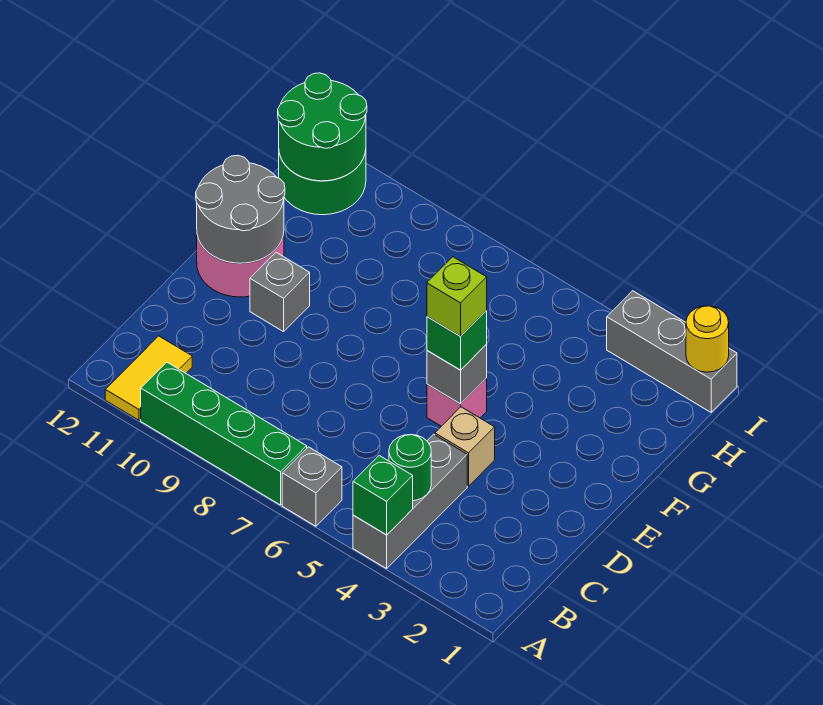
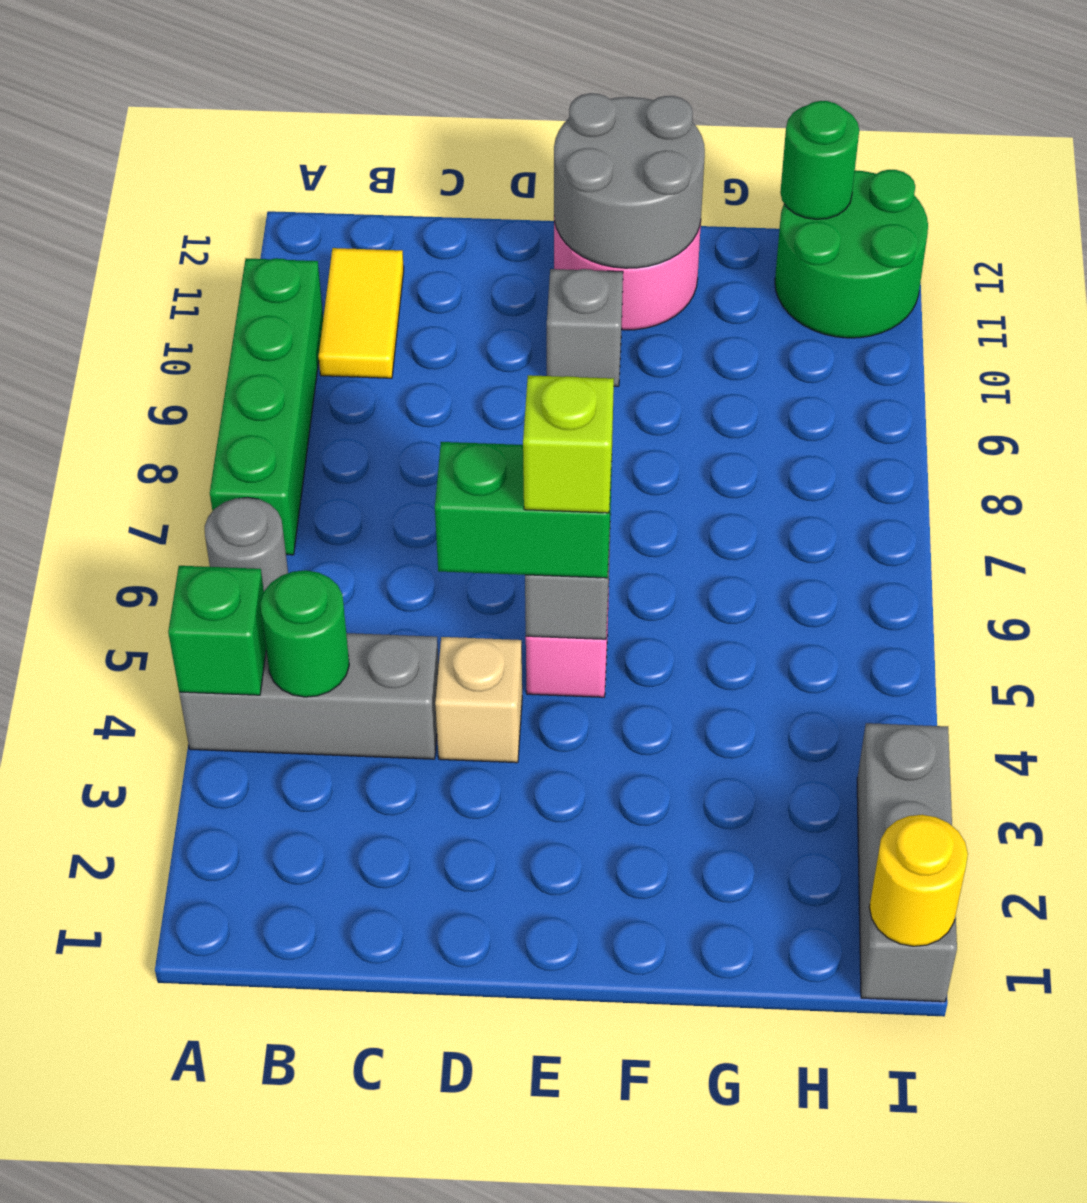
grey 1x1 brick [282,447,342,526] -> grey 1x1 round brick [205,497,288,591]
yellow 1x2 tile [105,336,192,420] -> yellow 1x2 tile turned to [319,248,404,378]
green 1x1 brick [427,311,487,370] -> green 1x2 brick [435,442,612,578]
green 2x2 round brick [278,73,367,181] -> green 1x1 round brick [780,101,859,219]

